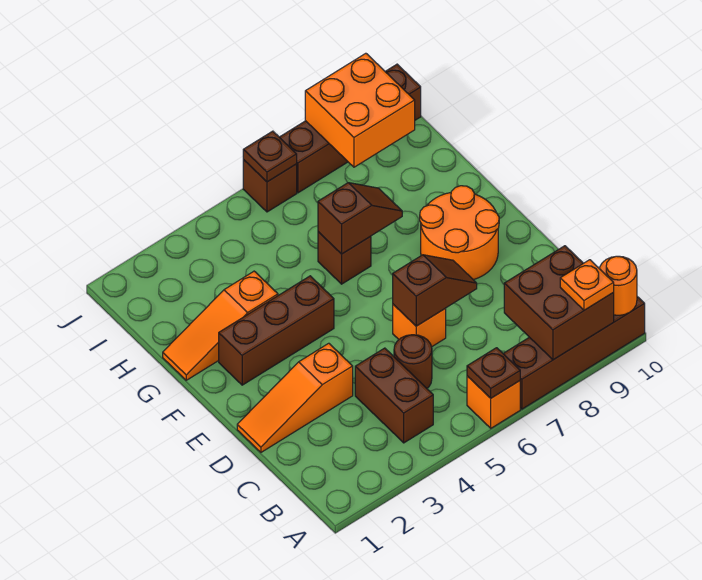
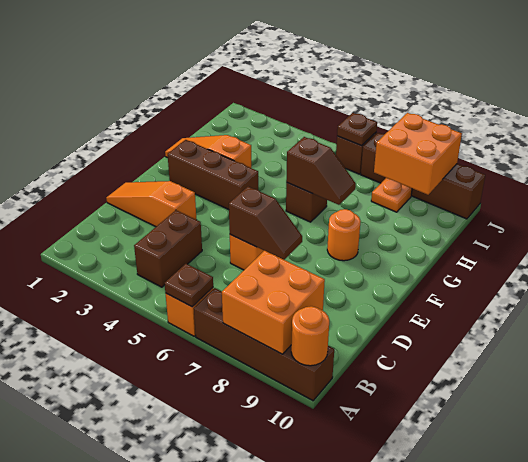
brown 2x2 brick [504,246,614,360] -> orange 2x2 brick [222,251,325,354]
orange 1x1 plate [560,260,614,310] -> orange 1x1 plate moved to [371,178,412,212]
brown 1x1 round brick [394,335,432,388] -> none
orange 2x2 round brick [420,186,499,280] -> orange 1x1 round brick [327,209,361,261]

